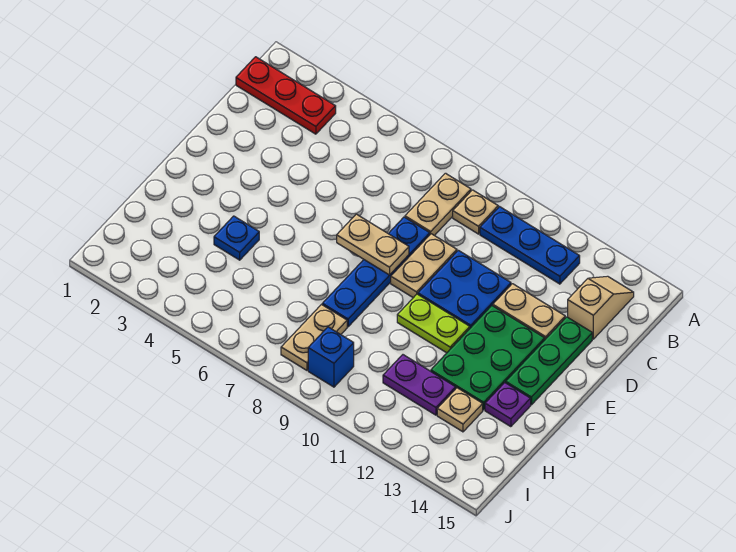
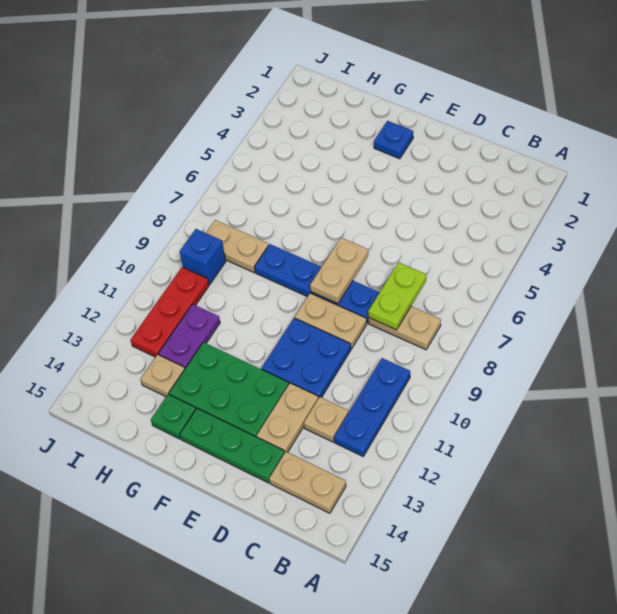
red 1x3 plate [236,57,336,134] -> red 1x3 plate moved to [131,267,209,357]
tan 1x1 plate [453,190,498,234] -> tan 1x1 plate moved to [304,397,348,442]
tan 1x2 slope [568,276,634,339] -> tan 1x2 plate [269,452,346,513]
lime 1x2 plate [397,294,470,353] -> lime 1x2 plate moved to [368,262,426,330]
blue 1x1 plate [214,216,259,260] -> blue 1x1 plate moved to [374,121,413,159]
purple 1x1 plate [485,383,531,427] -> green 1x1 plate [151,394,196,439]

